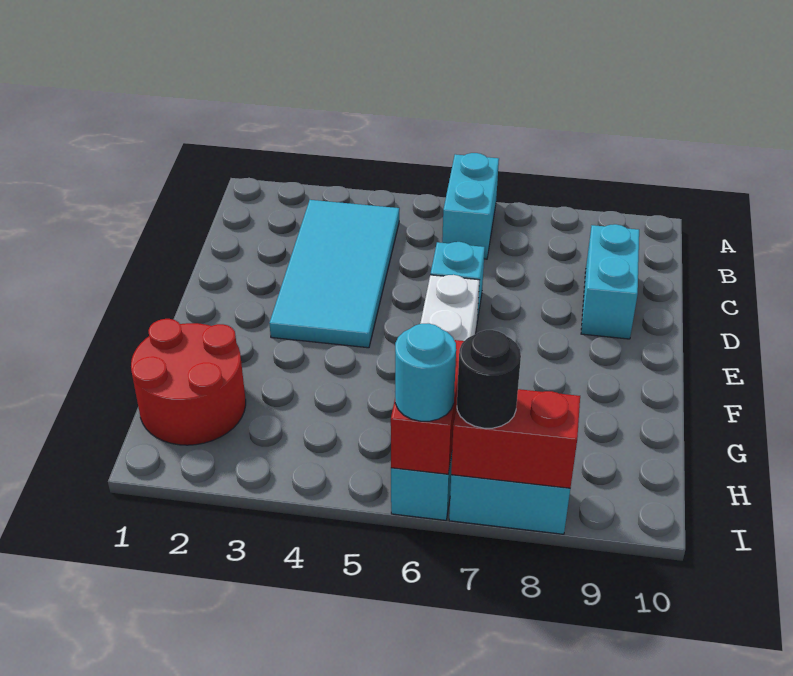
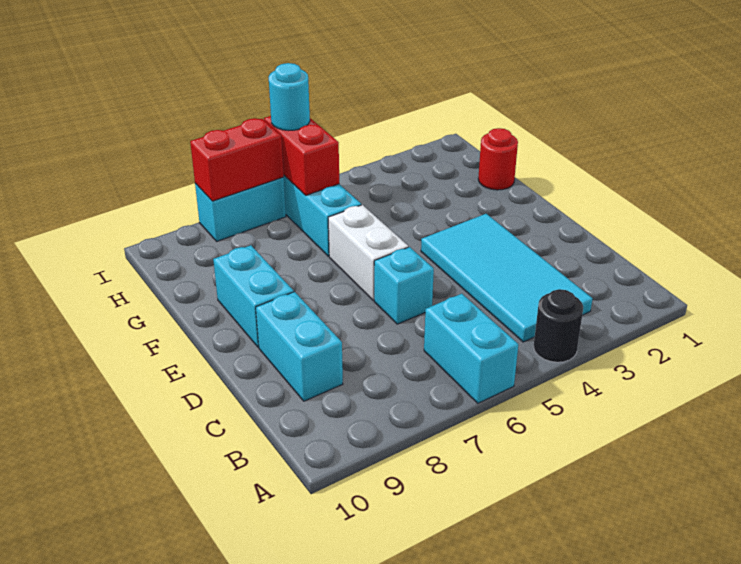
none -> cyan 1x2 brick [213,245,294,347]
red 2x2 round brick [131,319,246,445] -> red 1x1 round brick [478,128,518,190]
black 1x1 round brick [457,330,521,428] -> black 1x1 round brick moved to [533,289,583,362]

